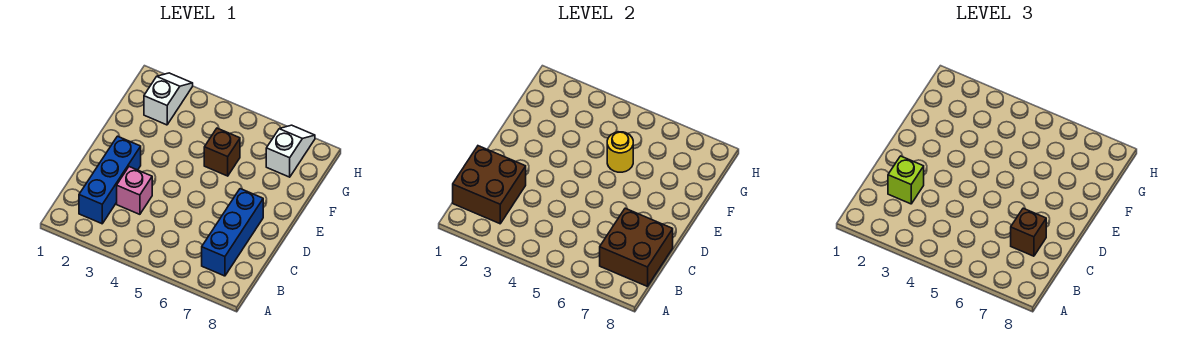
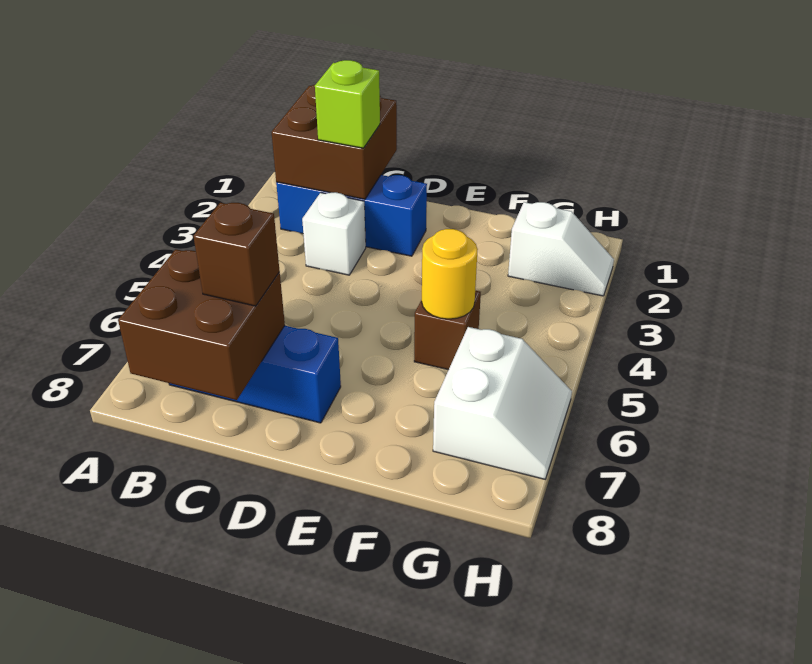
pink 1x1 brick [117,167,152,214] -> white 1x1 brick [302,192,366,275]
white 1x2 slope [266,125,315,177] -> white 2x2 slope [433,327,572,479]

